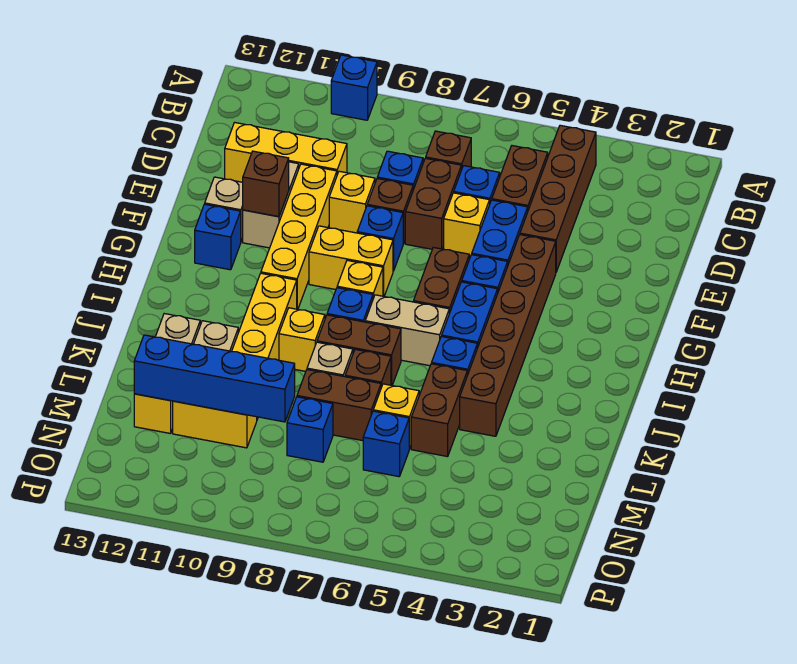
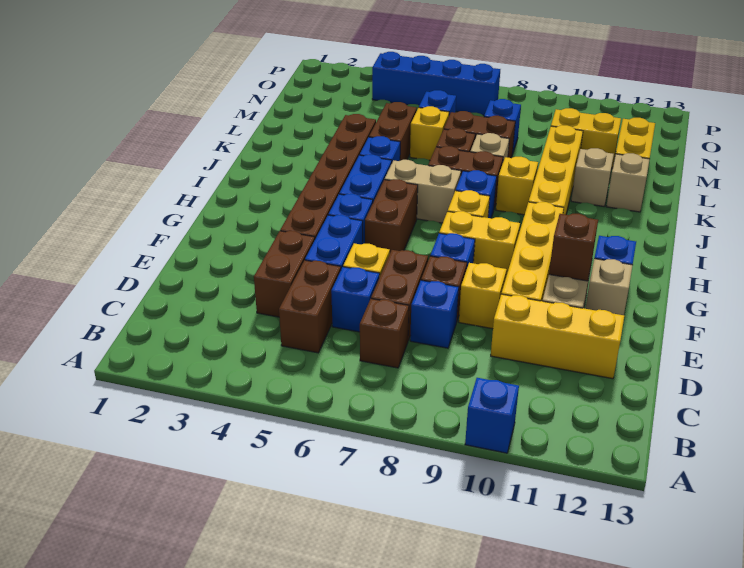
brown 1x4 brick [520,125,596,272] -> brown 1x2 brick [254,231,315,317]
blue 1x4 brick [134,335,295,422] -> blue 1x4 brick moved to [372,52,500,115]

